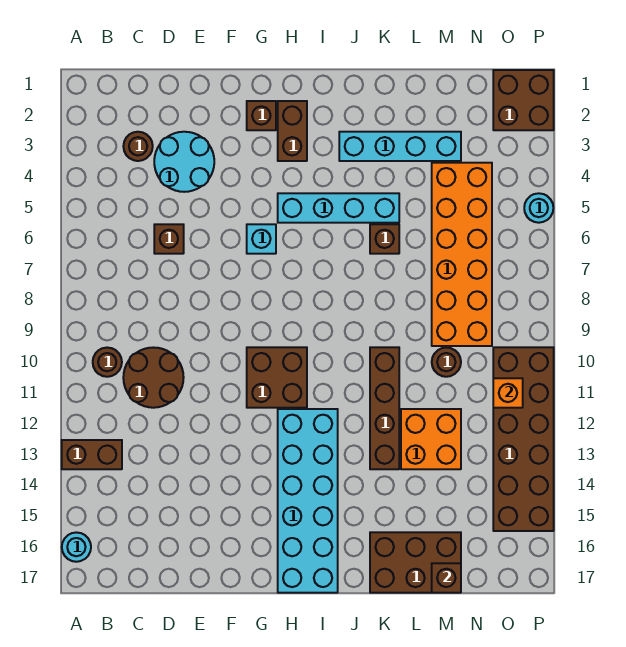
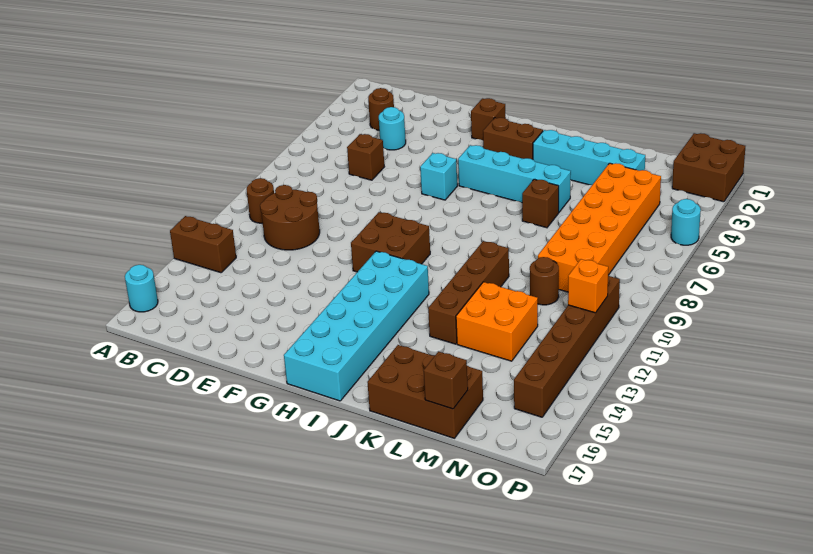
cyan 2x2 round brick [154,132,214,192] -> cyan 1x1 round brick [379,107,406,150]
brown 1x2 brick [278,101,307,161] -> brown 1x2 brick turned to [483,118,543,160]
brown 2x6 brick [493,347,554,531] -> brown 1x6 brick [514,276,620,417]

